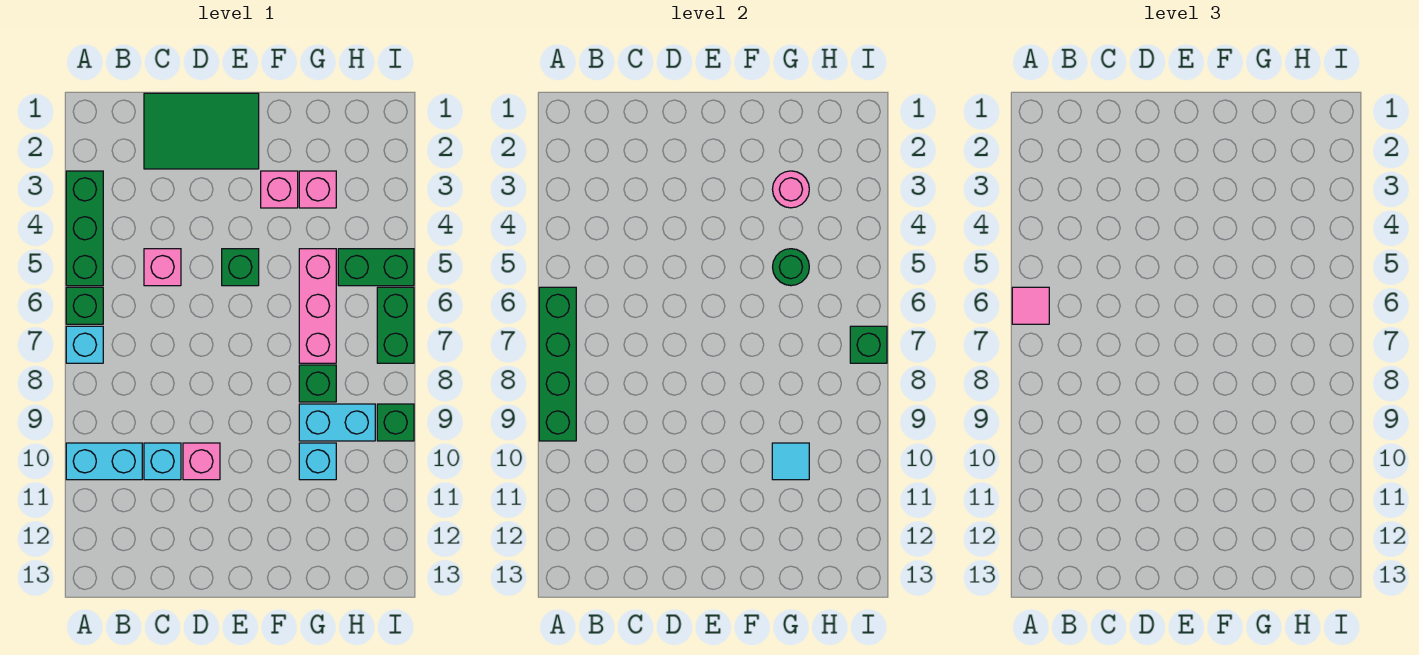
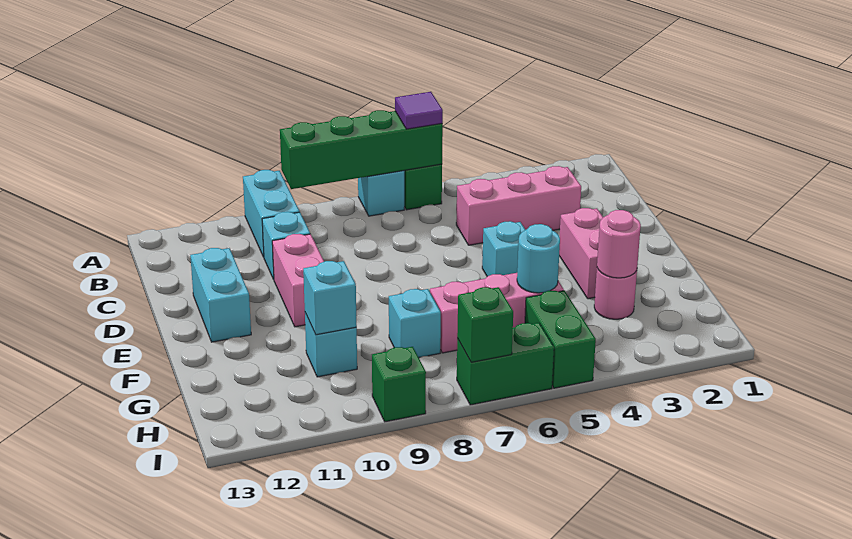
green 1x3 brick [66,171,103,286] -> none
pink 1x1 tile [1012,287,1049,324] -> purple 1x1 tile [395,92,443,129]
green 2x3 tile [144,93,259,169] -> none
pink 1x1 brick [144,249,181,286] -> pink 1x3 brick [456,166,581,245]
pink 1x1 brick [183,443,220,480] -> pink 1x2 brick [272,234,324,327]
green 1x1 brick [222,249,259,286] -> cyan 1x1 brick [482,221,525,276]
pink 1x1 brick [261,171,298,208] -> pink 1x2 brick [559,208,603,299]
pink 1x1 brick [299,171,336,208] -> pink 1x1 round brick [594,268,637,319]
green 1x1 round brick [773,249,809,286] -> cyan 1x1 round brick [517,224,560,293]
green 1x1 brick [299,365,336,402] -> cyan 1x1 brick [389,289,441,358]
cyan 1x2 brick [299,404,375,441] -> cyan 1x2 brick moved to [190,248,251,342]
cyan 1x1 tile [772,443,809,480] -> cyan 1x1 brick [303,261,357,335]

